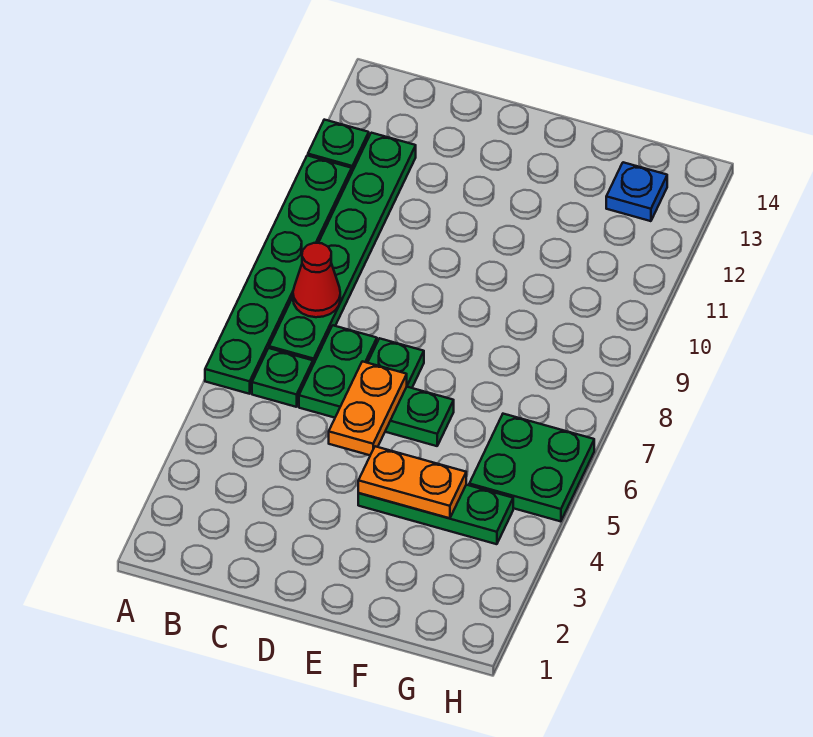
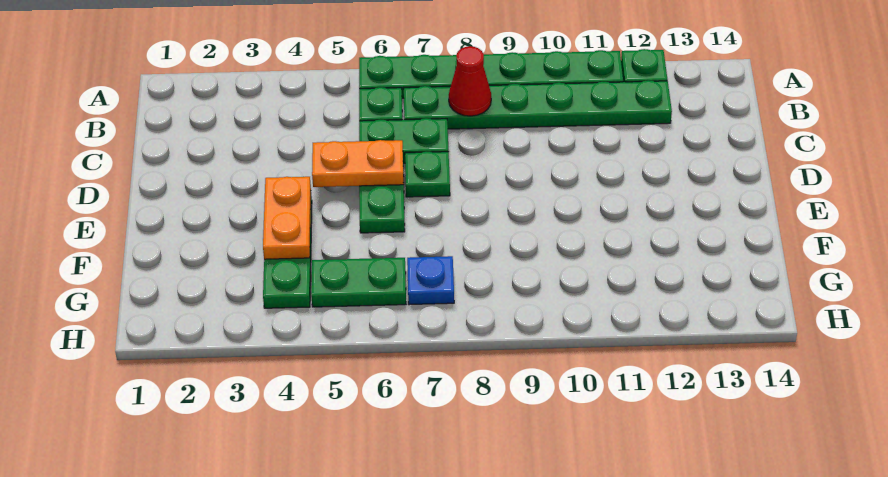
green 2x2 plate [469,414,594,521] -> green 1x2 plate [311,258,406,307]
blue 1x1 plate [606,162,667,221] -> blue 1x1 plate moved to [407,256,454,305]

